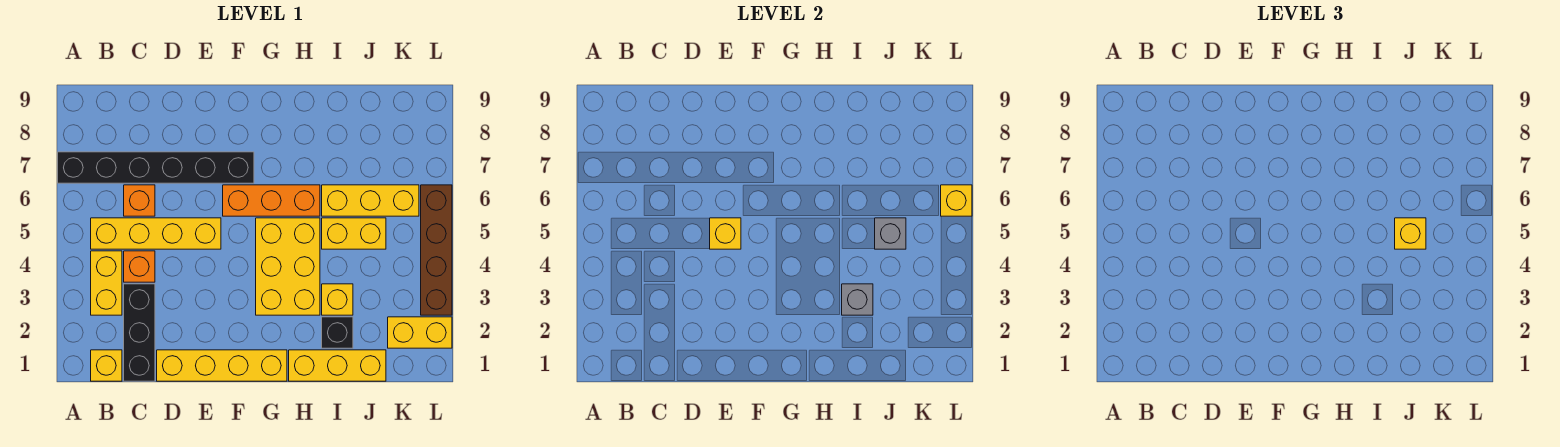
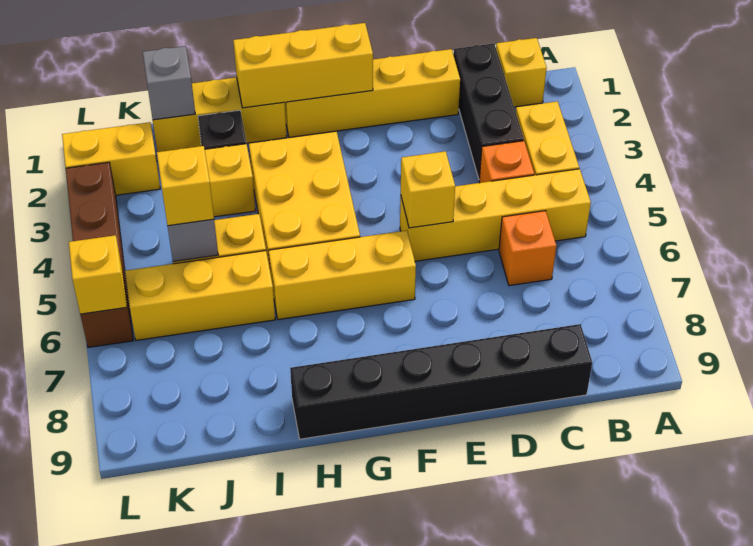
black 1x6 brick [58,152,254,183] -> black 1x6 brick moved to [290,324,592,439]
none -> yellow 1x3 brick [233,23,373,108]
orange 1x3 brick [223,185,320,216] -> yellow 1x3 brick [268,230,416,320]
grey 1x1 brick [842,284,873,315] -> grey 1x1 brick moved to [143,46,195,120]

